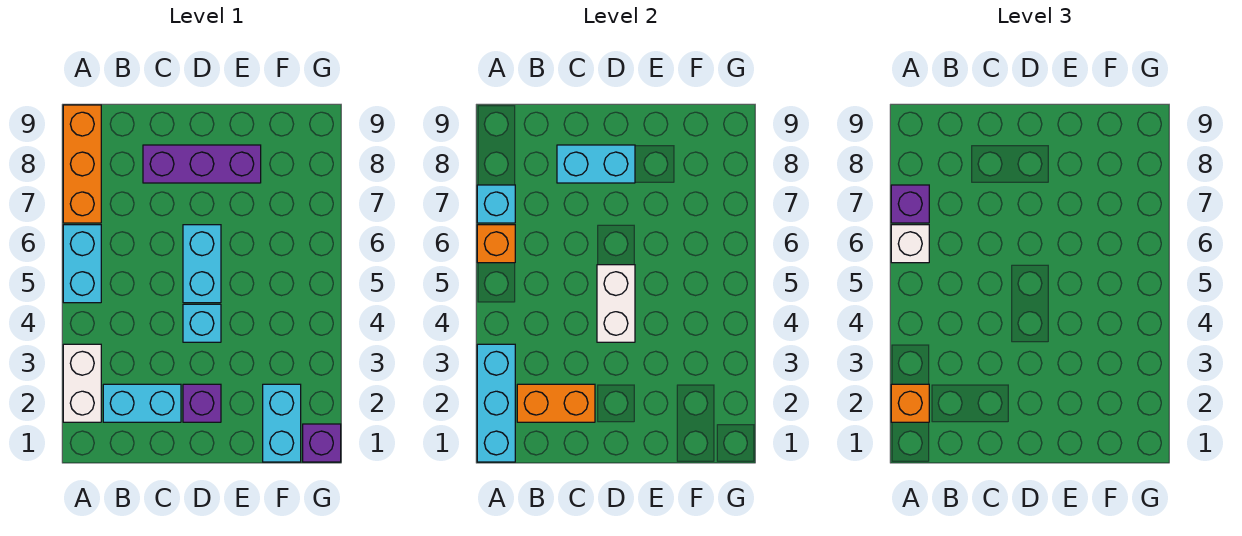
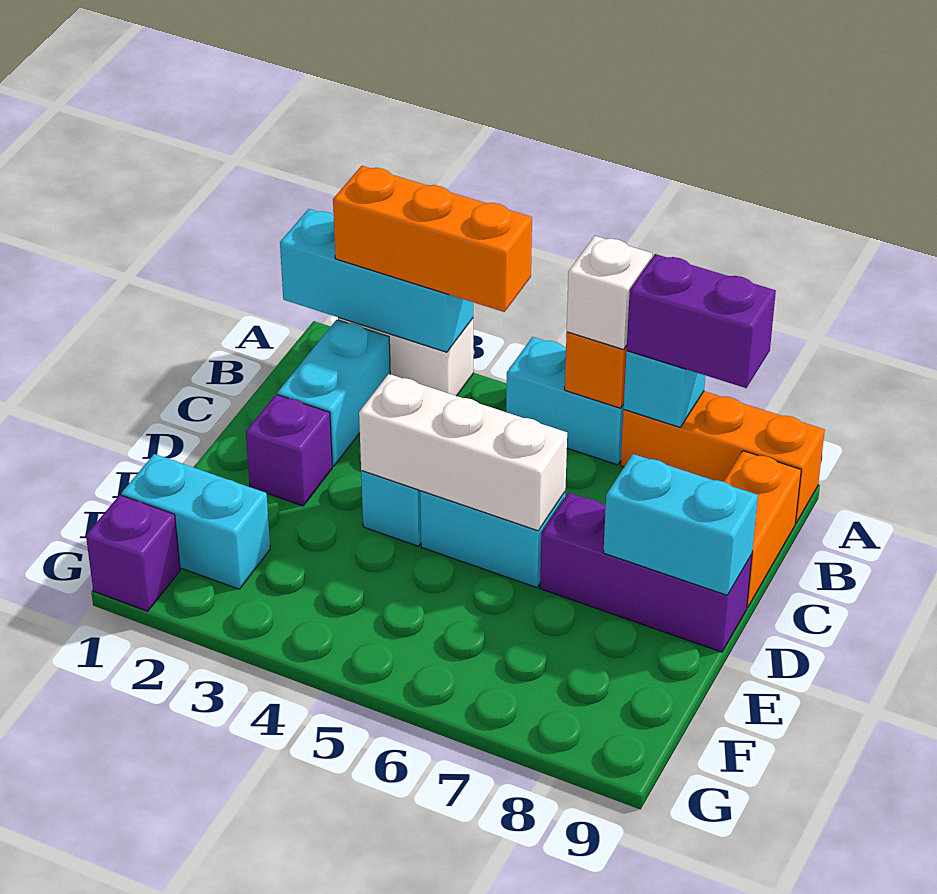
orange 1x1 brick [891,384,929,422] -> orange 1x3 brick [333,166,532,312]
purple 1x1 brick [891,185,929,223] -> purple 1x2 brick [627,254,776,388]
orange 1x2 brick [517,384,595,422] -> orange 1x2 brick moved to [724,451,801,608]
purple 1x3 brick [143,145,261,183] -> purple 1x3 brick turned to [540,493,752,652]
cyan 1x2 brick [557,145,635,183] -> cyan 1x2 brick turned to [603,454,758,595]
white 1x2 brick [597,265,635,342] -> white 1x3 brick [359,374,567,531]

